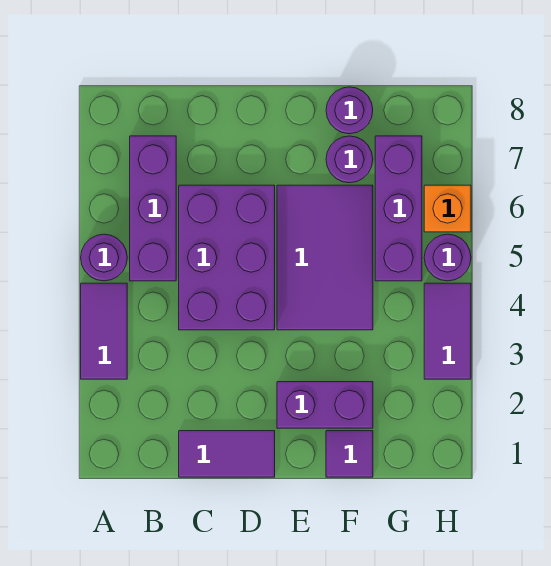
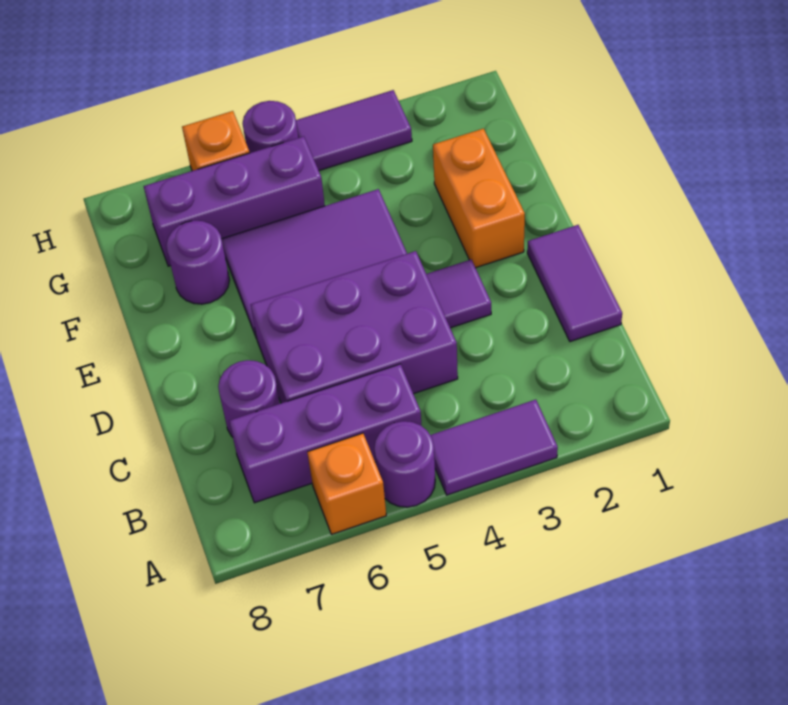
none -> orange 1x1 brick [307,433,386,534]
purple 1x2 brick [277,382,373,428] -> orange 1x2 brick [433,129,525,268]
purple 1x1 tile [326,431,373,477] -> purple 1x1 tile moved to [426,260,491,328]
purple 1x1 round brick [326,87,373,134] -> purple 1x1 round brick moved to [218,360,280,437]

